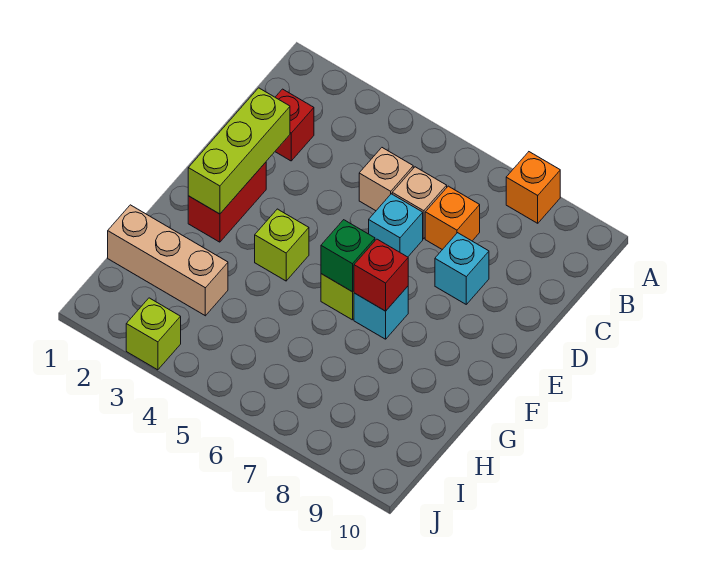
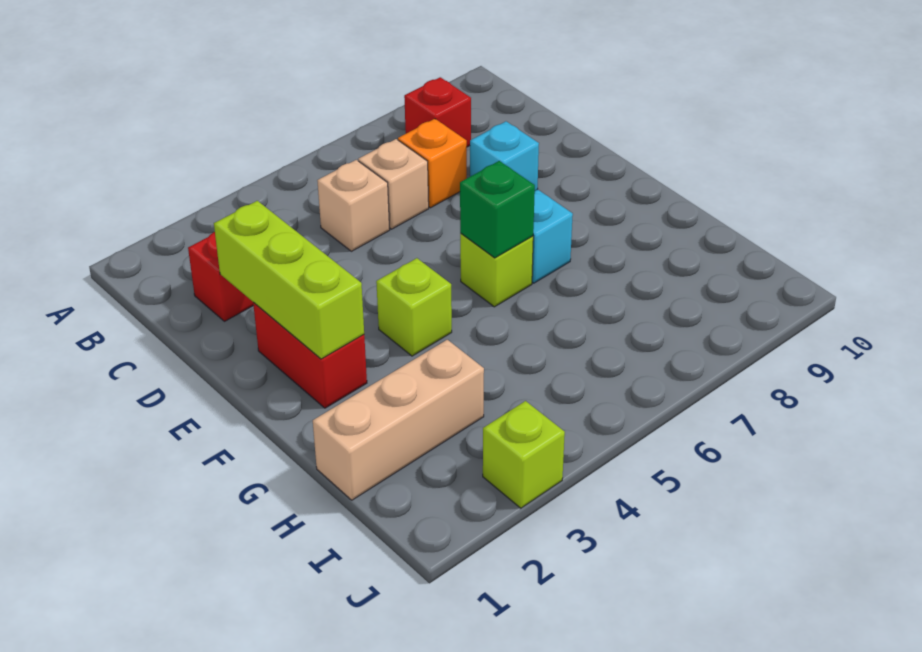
orange 1x1 brick [506,152,560,223] -> none
cyan 1x1 brick [369,194,423,257] -> none
red 1x1 brick [354,239,408,311] -> red 1x1 brick moved to [404,77,471,147]

